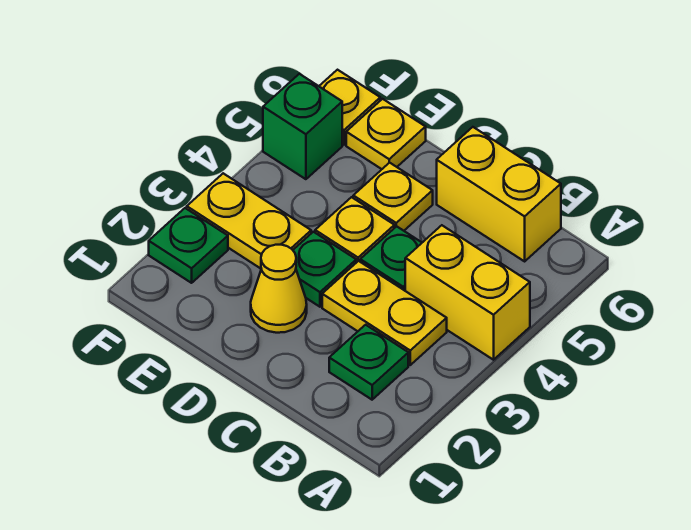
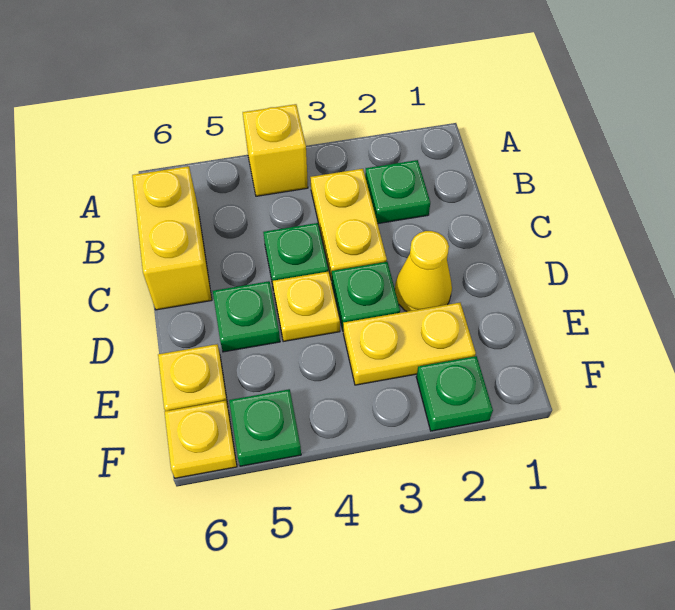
yellow 1x2 brick [405,225,530,360] -> yellow 1x1 brick [243,104,308,196]
yellow 1x1 plate [353,163,433,231] -> green 1x1 plate [213,281,280,352]
yellow 1x2 plate [187,173,311,269] -> yellow 1x2 plate turned to [343,303,476,385]
green 1x1 brick [263,74,342,179] -> green 1x1 plate [229,389,301,466]

